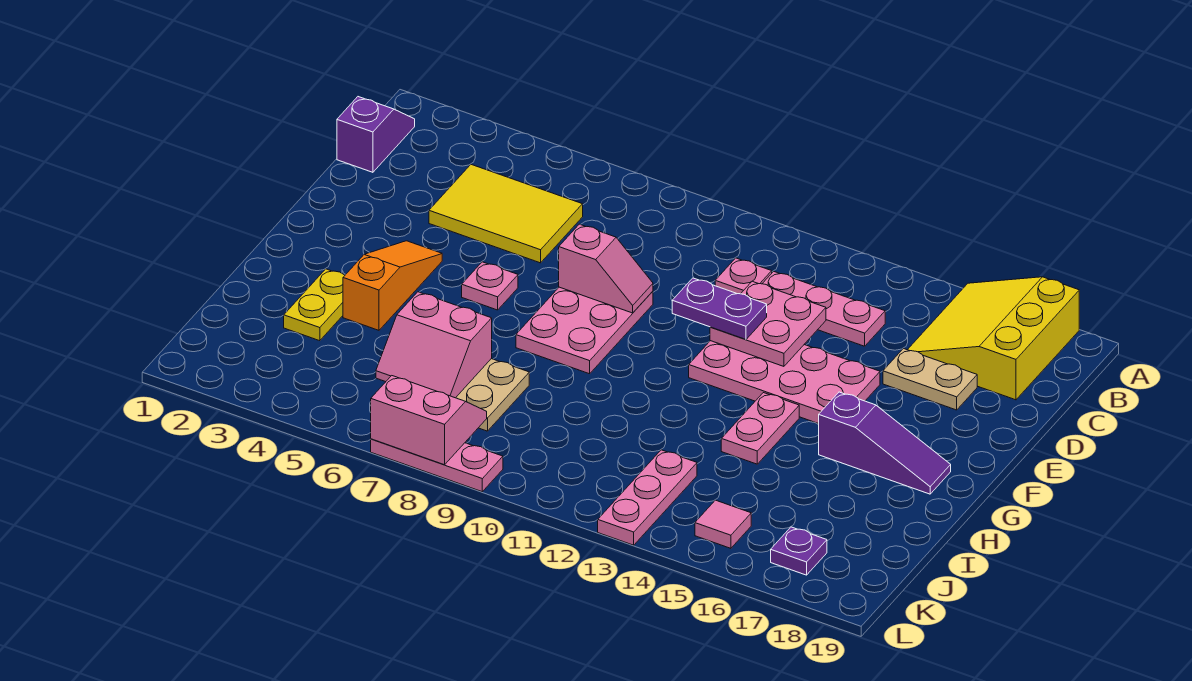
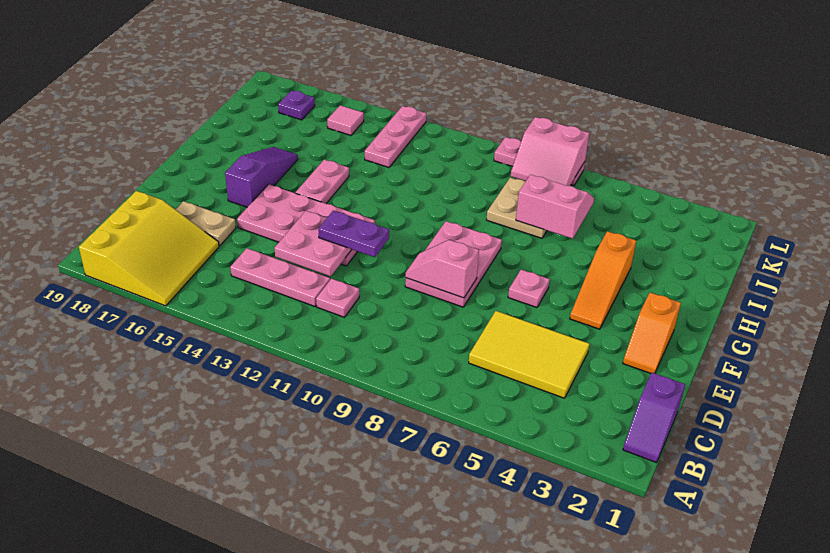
none -> orange 1x2 slope [623,292,681,373]
purple 1x3 slope [819,392,951,494] -> purple 1x3 slope turned to [225,147,298,207]
yellow 1x2 plate [284,269,345,341] -> none

